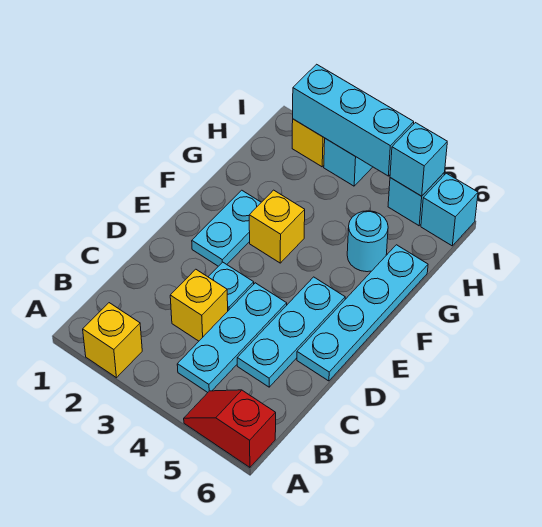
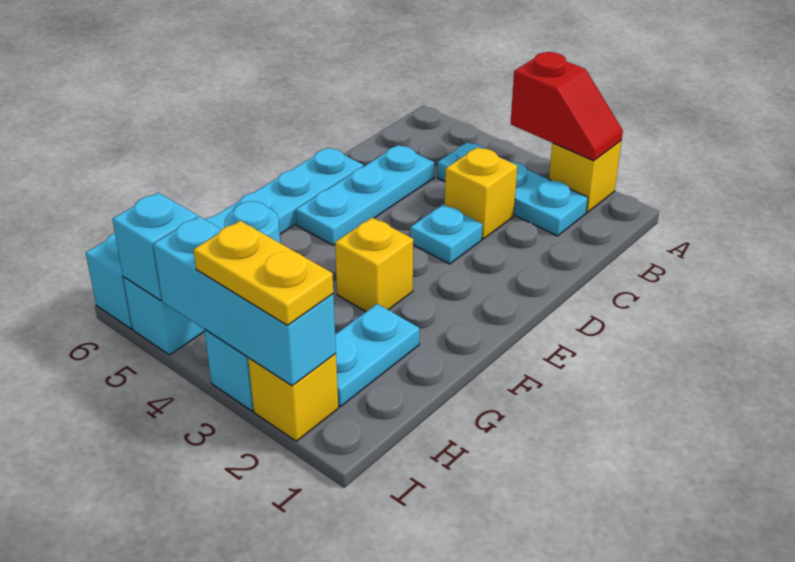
red 1x2 slope [184,390,276,467] -> red 1x2 slope moved to [511,52,623,161]
cyan 1x3 plate [177,283,287,392] -> cyan 1x3 plate turned to [437,142,588,236]
cyan 1x2 plate [192,190,261,266] -> cyan 1x2 plate moved to [335,304,419,407]
none -> yellow 1x2 plate [193,221,333,325]

